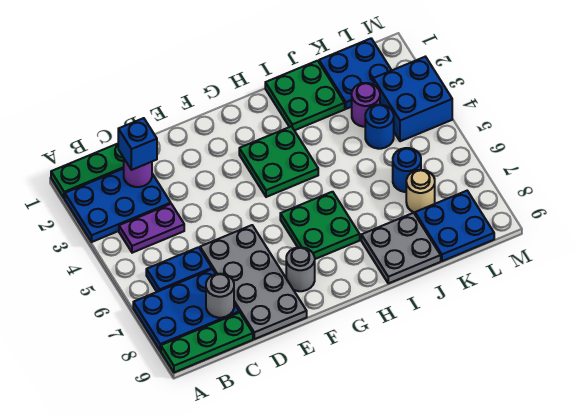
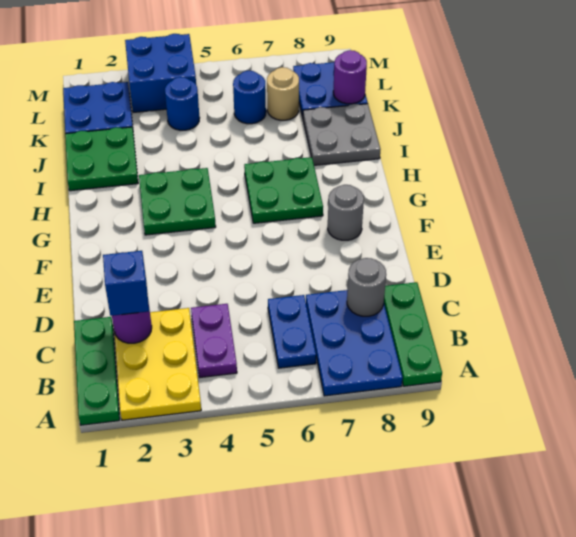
blue 2x3 plate [65,169,171,242] -> yellow 2x3 plate [114,308,201,420]
grey 2x4 plate [200,225,307,339] -> none
purple 1x1 round brick [352,83,380,127] -> purple 1x1 round brick moved to [333,50,367,104]

